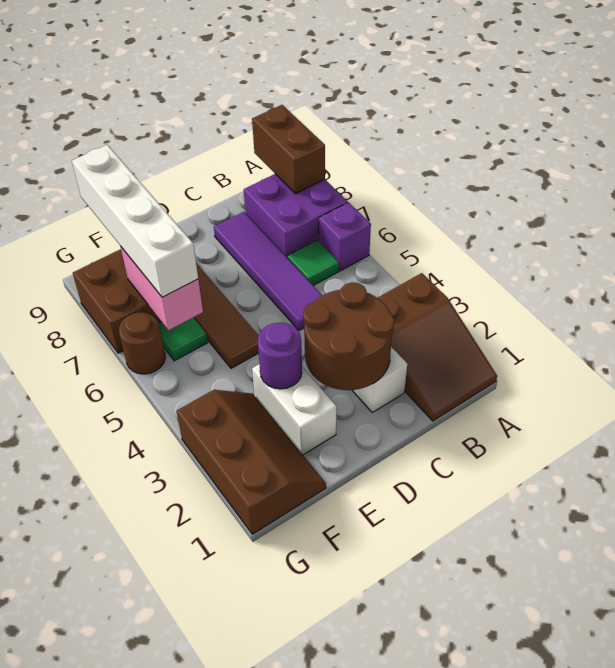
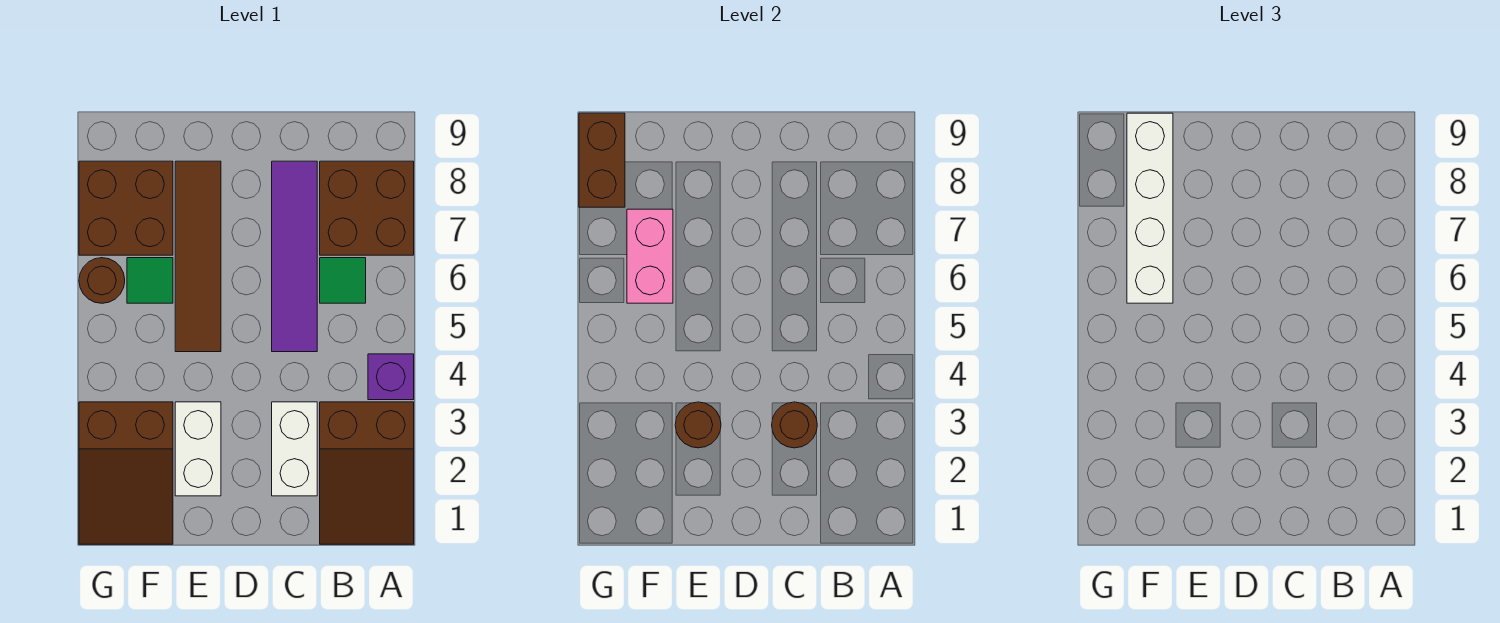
purple 1x1 brick [319,202,371,271] -> purple 1x1 brick moved to [368,354,414,400]
purple 2x2 brick [244,174,348,257] -> brown 2x2 brick [320,161,414,255]
brown 1x2 brick [252,105,325,194] -> brown 1x2 brick moved to [579,113,625,207]
brown 2x2 round brick [303,282,394,390] -> brown 1x1 round brick [772,402,817,448]
purple 1x1 round brick [258,323,302,389] -> brown 1x1 round brick [675,402,721,448]
brown 2x3 slope [176,390,326,534] -> brown 2x3 slope turned to [79,402,173,544]

